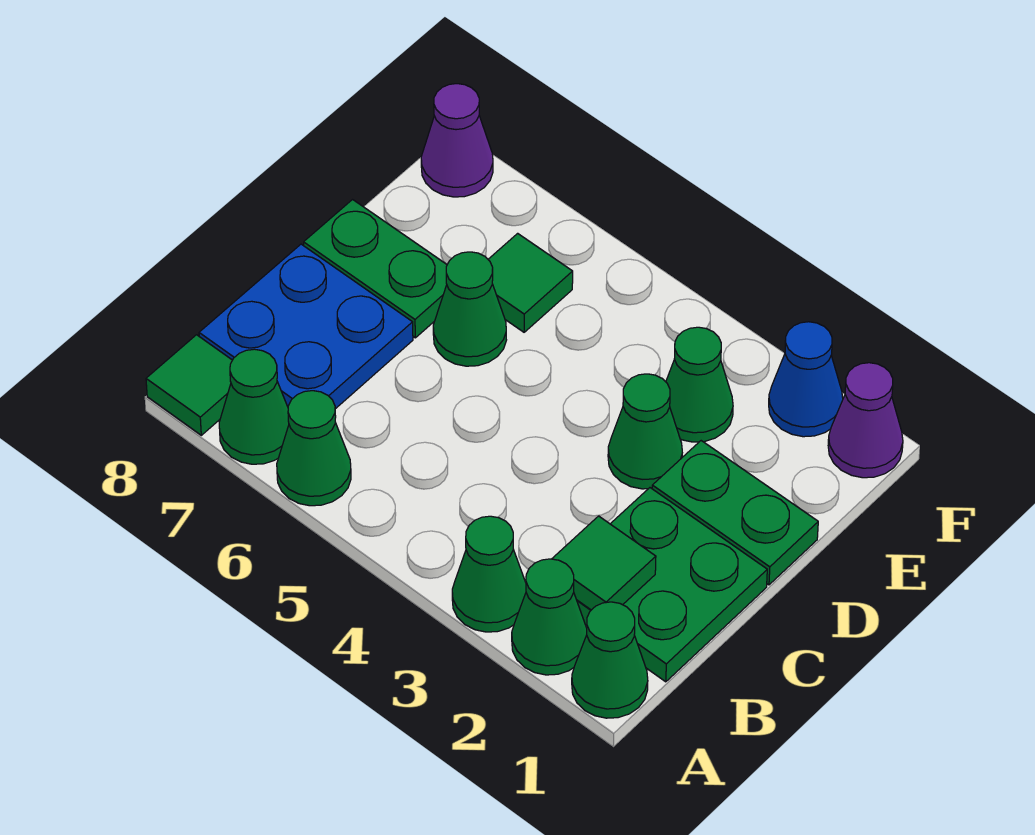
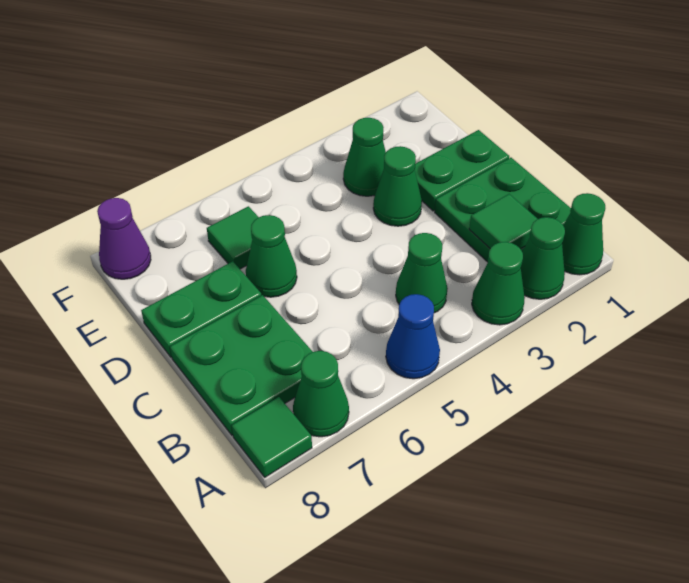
green 1x1 cone [277,391,351,506] -> green 1x1 cone moved to [396,233,448,313]
blue 2x2 plate [199,244,413,409] -> green 2x2 plate [170,295,313,435]
purple 1x1 cone [828,363,903,478] -> none
blue 1x1 cone [769,322,843,437] -> blue 1x1 cone moved to [386,294,440,379]

